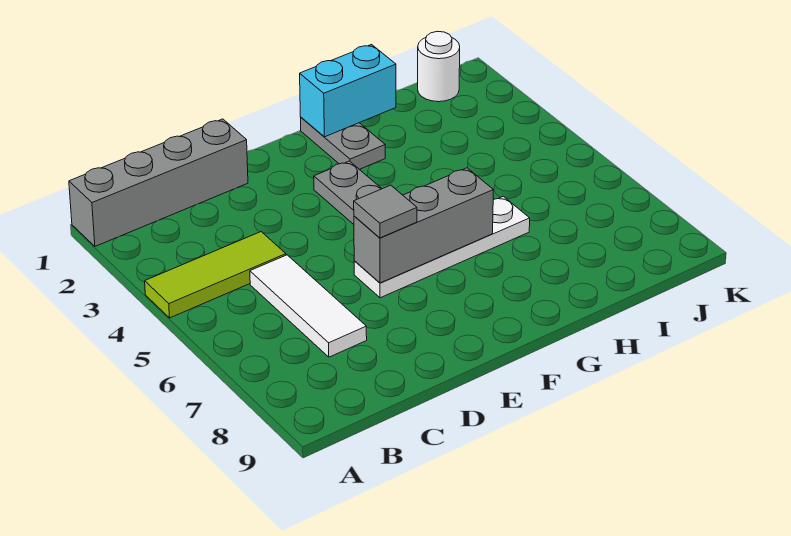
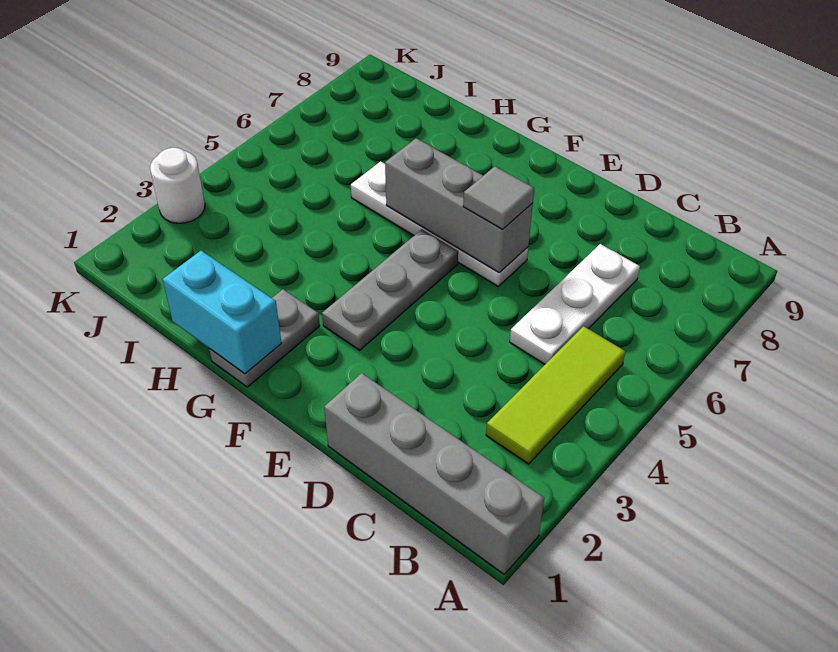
lime 1x3 tile [145,232,286,318] -> lime 1x3 tile turned to [486,326,625,464]
white 1x3 tile [250,255,367,357] -> white 1x3 plate [510,244,640,364]
white 1x1 round brick [418,31,460,102] -> white 1x1 round brick moved to [150,148,205,223]

